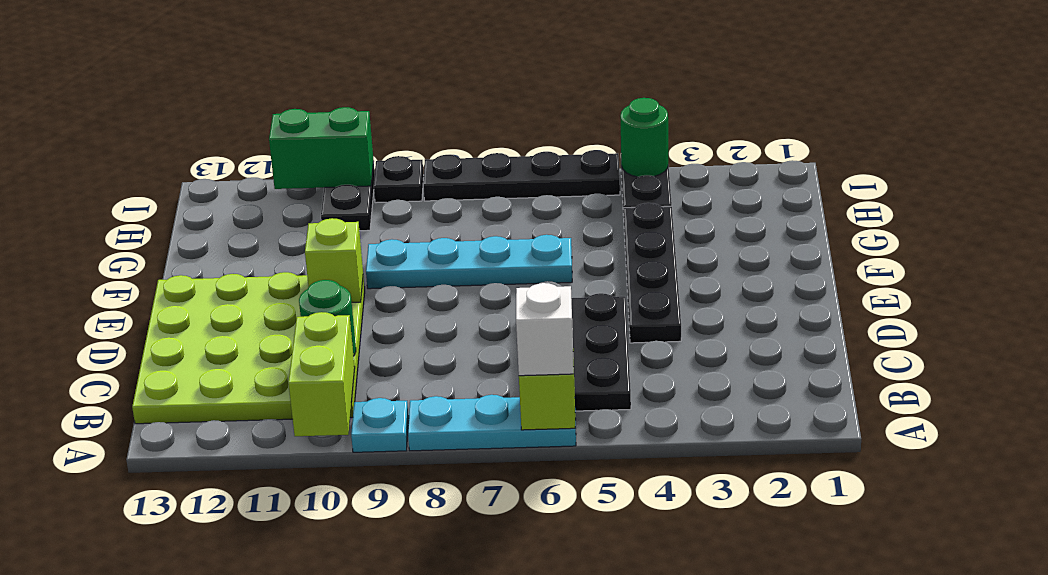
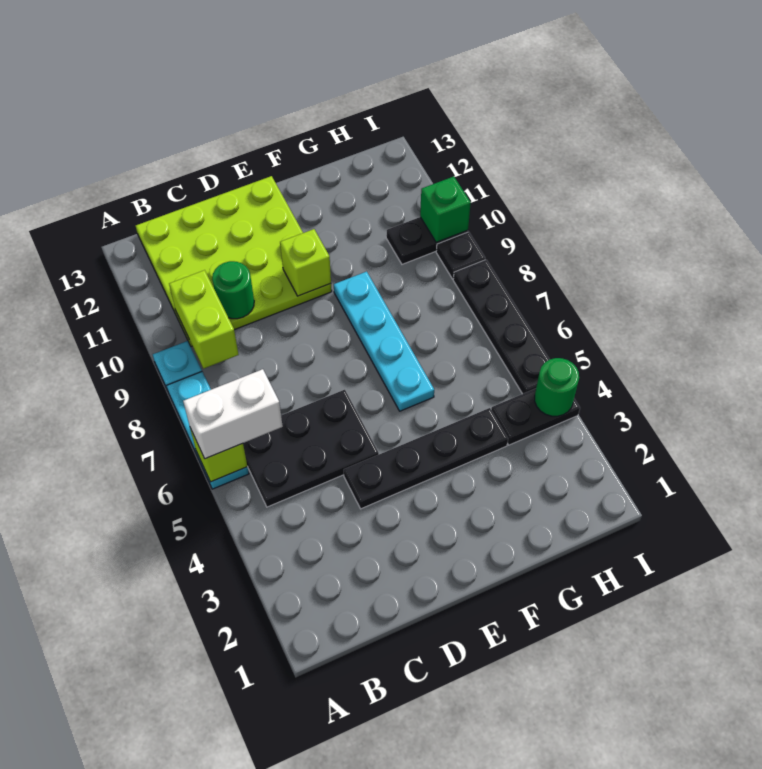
white 1x1 brick [516,283,574,376] -> white 1x2 brick [183,369,283,459]
lime 1x2 brick [288,312,355,436] -> lime 1x2 brick turned to [169,270,239,369]
green 1x2 brick [269,107,374,189] -> green 1x1 brick [420,176,471,243]

